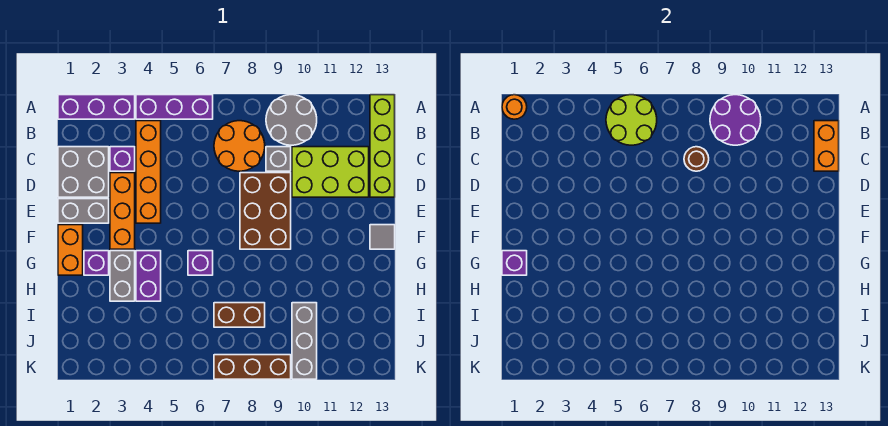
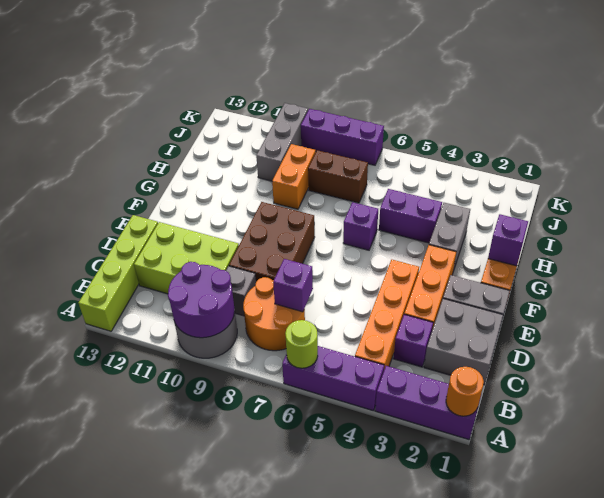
lime 2x2 round brick [606,95,657,145] -> lime 1x1 round brick [285,320,318,368]
orange 1x2 brick [814,121,839,171] -> orange 1x2 brick moved to [272,144,316,209]
brown 1x1 round brick [684,147,709,171] -> none
grey 1x1 tile [370,225,395,249] -> none
purple 1x1 brick [84,251,109,275] -> purple 1x1 brick moved to [273,259,313,312]
purple 1x2 brick [136,251,161,301] -> purple 1x2 brick turned to [379,189,442,243]
brown 1x3 brick [214,355,291,379] -> purple 1x3 brick [301,109,384,165]

